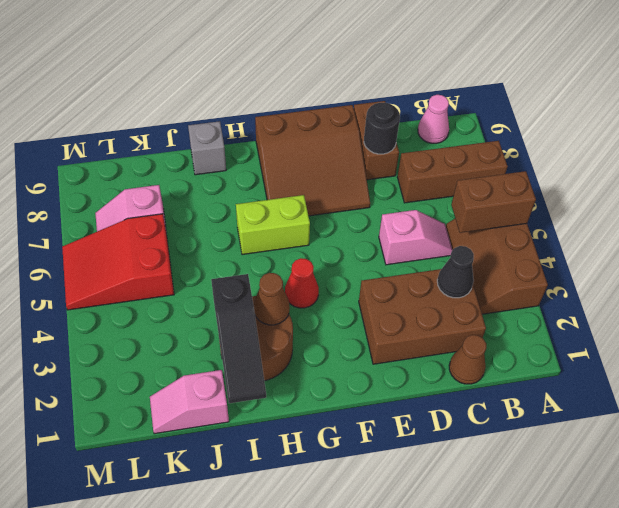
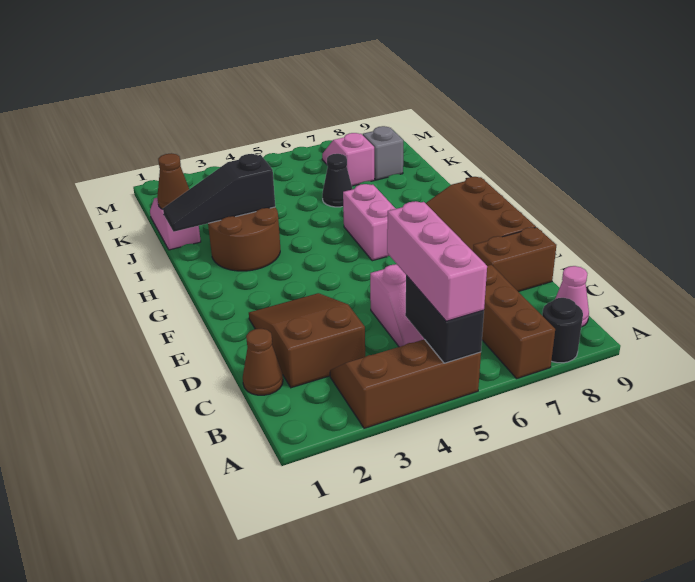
brown 1x2 brick [451,171,536,233] -> black 1x2 brick [405,276,484,363]
none -> pink 1x3 brick [387,201,487,321]
brown 2x3 brick [359,269,486,364] -> brown 2x3 slope [249,293,365,388]
black 1x1 cone [437,246,474,298] -> black 1x1 cone moved to [322,154,352,207]
black 1x1 round brick [364,103,400,154] -> black 1x1 round brick moved to [542,298,583,363]
red 1x1 cone [285,258,319,308] -> none
lime 1x2 brick [236,195,310,255] -> pink 1x2 brick [343,184,396,261]
brown 1x1 cone [254,273,290,325] -> brown 1x1 cone moved to [157,153,189,209]
grey 1x1 brick [188,121,226,175] -> grey 1x1 brick moved to [363,126,403,180]
red 2x3 slope [62,214,174,310] -> none

